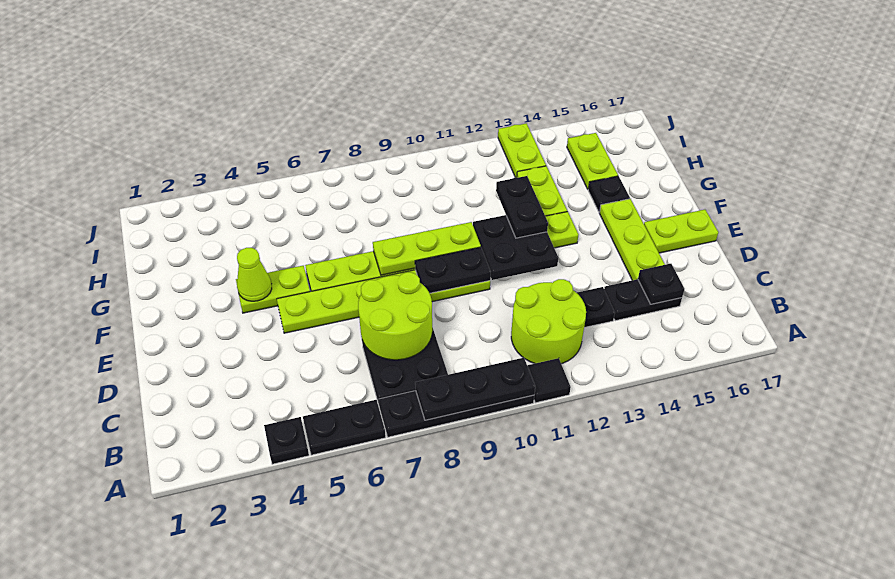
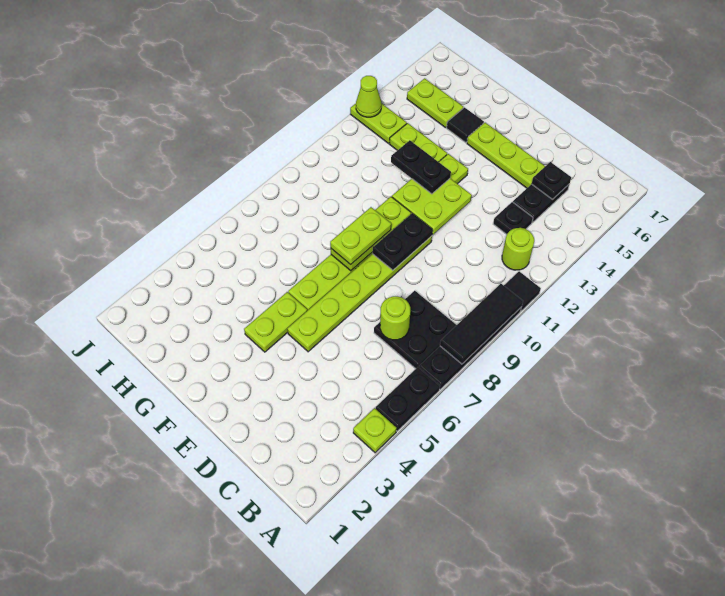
black 1x1 plate [264,417,309,464] -> lime 1x1 plate [353,408,397,453]
black 1x3 plate [415,358,535,420] -> black 1x3 tile [440,284,523,364]
lime 2x2 round brick [511,279,586,364] -> lime 1x1 round brick [502,228,534,270]
lime 2x2 round brick [358,272,432,360] -> lime 1x1 round brick [380,296,410,340]
black 2x2 plate [473,215,558,280] -> lime 2x2 plate [392,179,472,234]
lime 1x2 plate [644,210,718,253] -> lime 1x2 plate moved to [330,207,391,265]
lime 1x1 cone [237,248,272,301] -> lime 1x1 cone moved to [356,76,382,117]
black 1x1 plate [588,176,630,212] -> black 1x1 tile [447,107,484,143]

